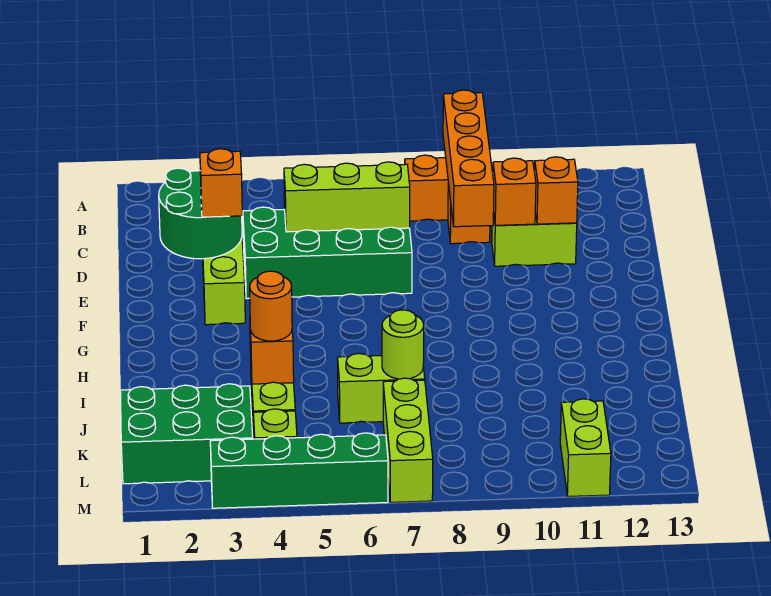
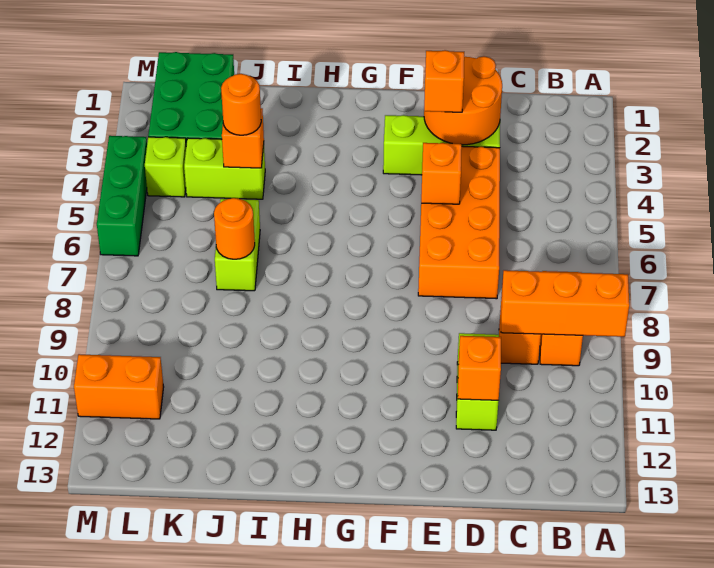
orange 1x4 brick [443,90,494,227] -> orange 1x3 brick [501,270,629,337]
green 2x2 round brick [159,168,242,259] -> orange 2x2 round brick [424,56,502,145]
green 2x4 brick [243,207,412,299] -> orange 2x4 brick [418,146,500,299]
lime 1x3 brick [284,162,410,232] -> none
orange 1x1 brick [493,158,536,225] -> orange 1x1 brick moved to [421,143,462,204]
lime 1x1 round brick [382,310,424,379] -> orange 1x1 round brick [214,198,255,259]
lime 1x3 brick [383,378,433,502] -> none
lime 1x2 brick [560,399,611,497] -> orange 1x2 brick [74,354,164,419]
green 1x4 brick [210,433,388,508] -> green 1x3 brick [97,136,147,256]

